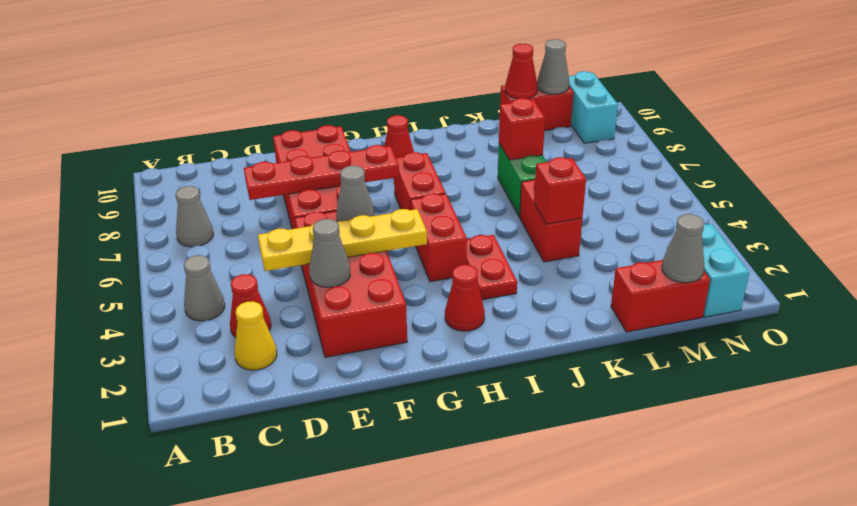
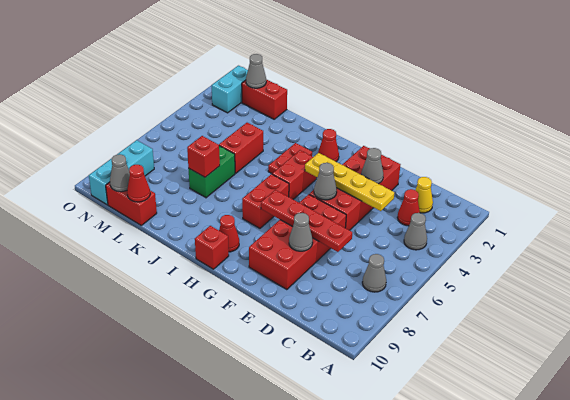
none -> grey 1x1 cone [289,213,313,251]
red 1x1 brick [534,157,586,224] -> red 1x1 brick moved to [195,226,229,269]
cyan 1x2 brick [569,71,618,143] -> cyan 1x3 brick [89,140,154,205]

